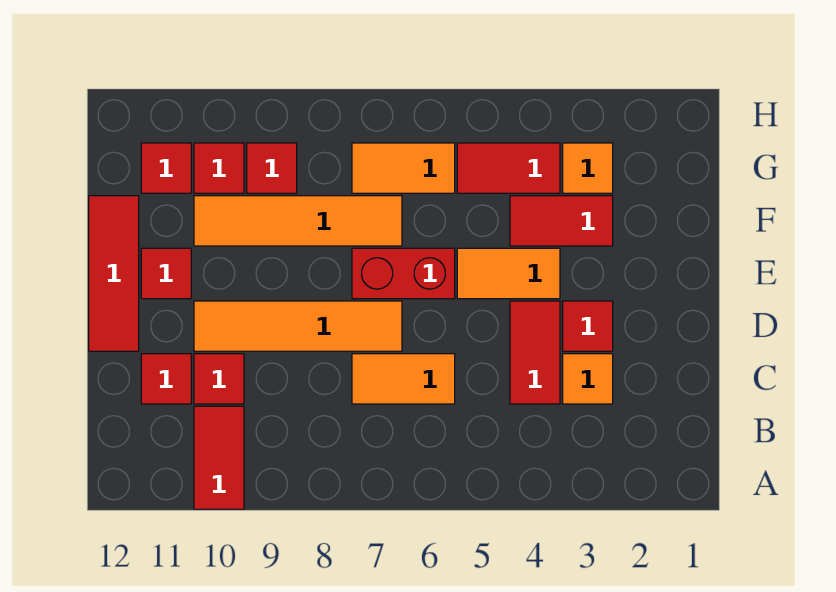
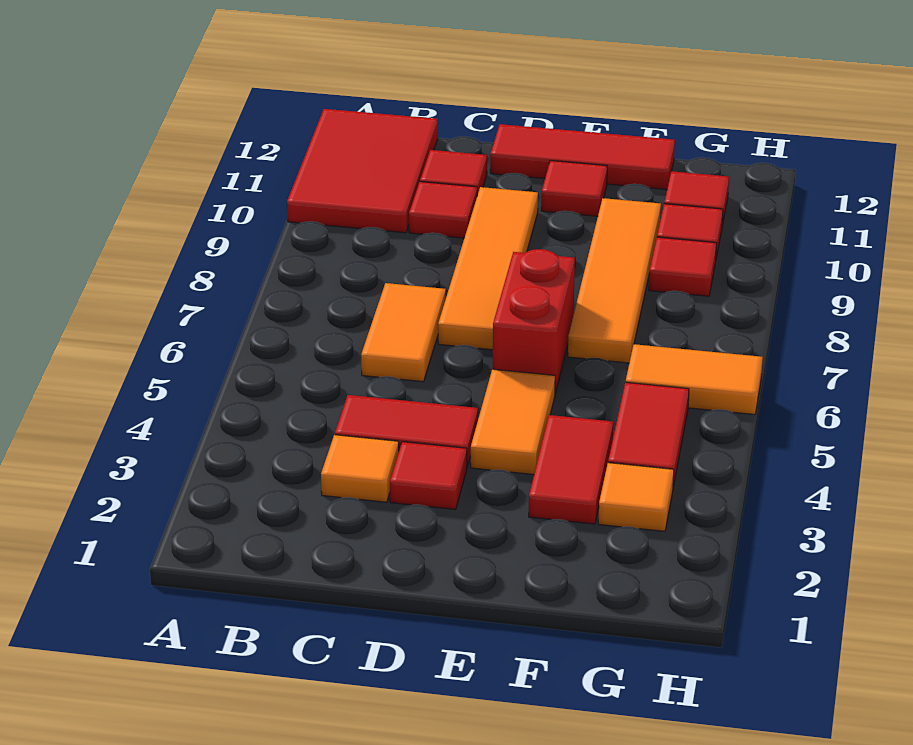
red 1x2 tile [194,406,244,509] -> red 2x3 tile [287,109,438,233]
orange 1x2 tile [352,143,455,193] -> orange 1x2 tile turned to [626,344,763,414]

